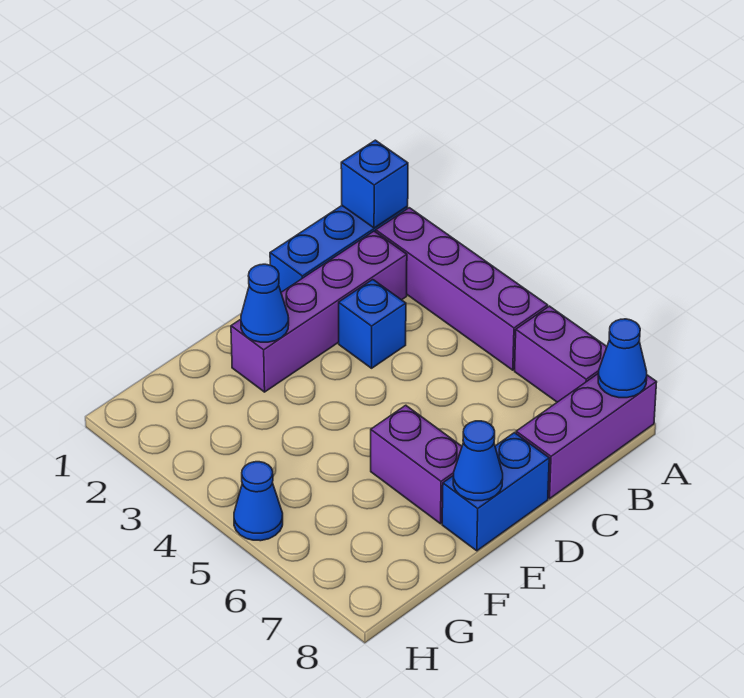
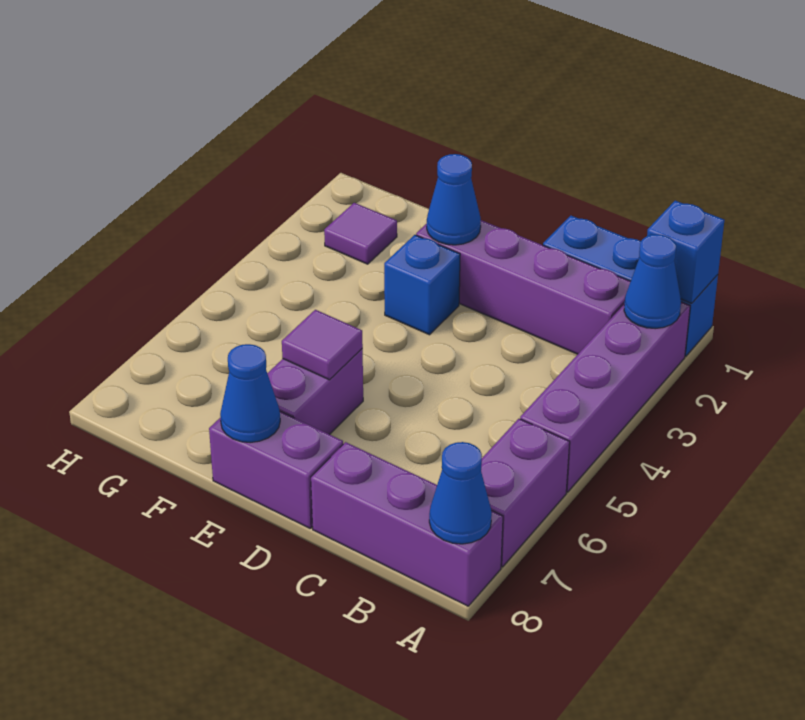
blue 1x1 brick [339,280,406,368] -> blue 1x1 brick moved to [384,235,460,335]
blue 1x2 brick [442,433,549,551] -> purple 1x2 brick [209,412,343,528]
none -> purple 1x1 tile [282,310,363,380]
none -> purple 1x1 tile [324,203,397,264]
blue 1x1 cone [234,462,283,541] -> blue 1x1 cone moved to [624,234,681,329]

